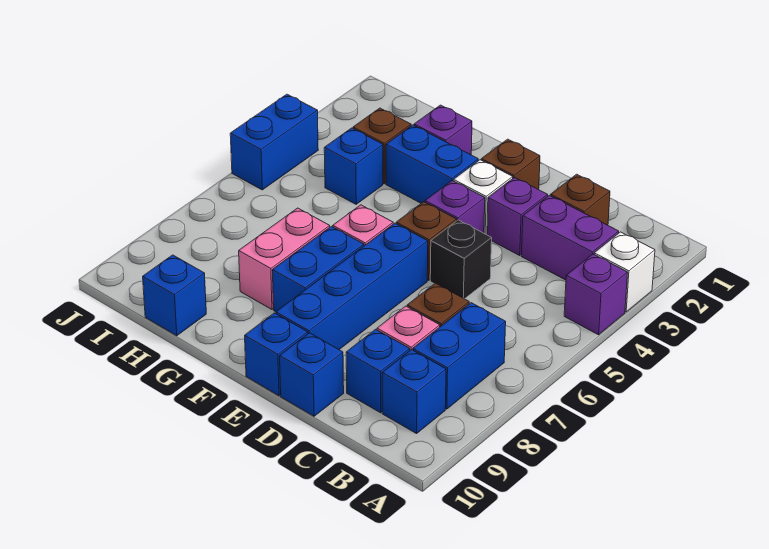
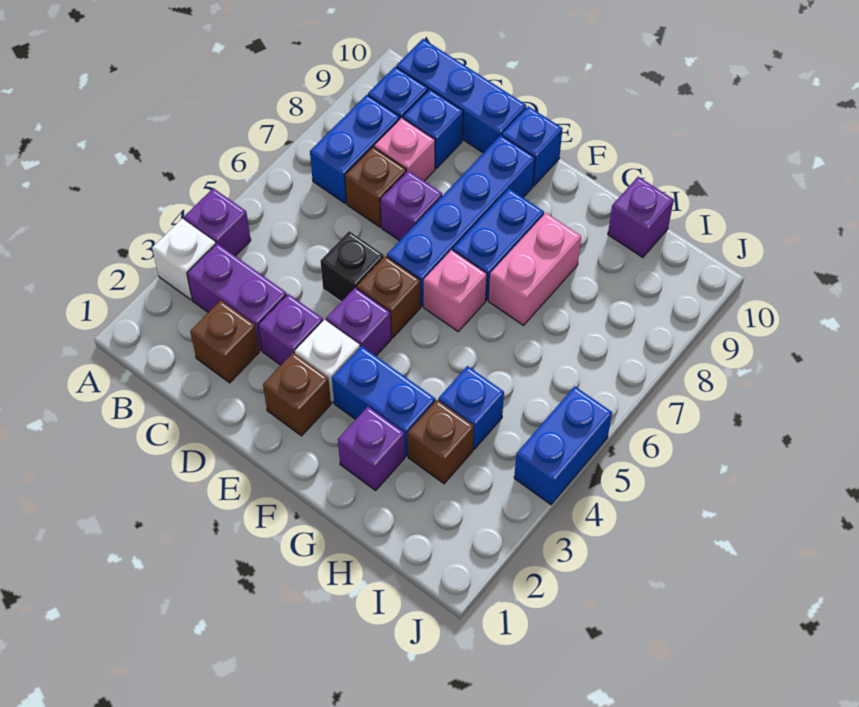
none -> purple 1x1 brick [380,170,442,241]
blue 1x1 brick [280,333,344,416] -> blue 1x3 brick [396,39,526,153]
blue 1x1 brick [143,255,206,336] -> purple 1x1 brick [608,177,674,257]

